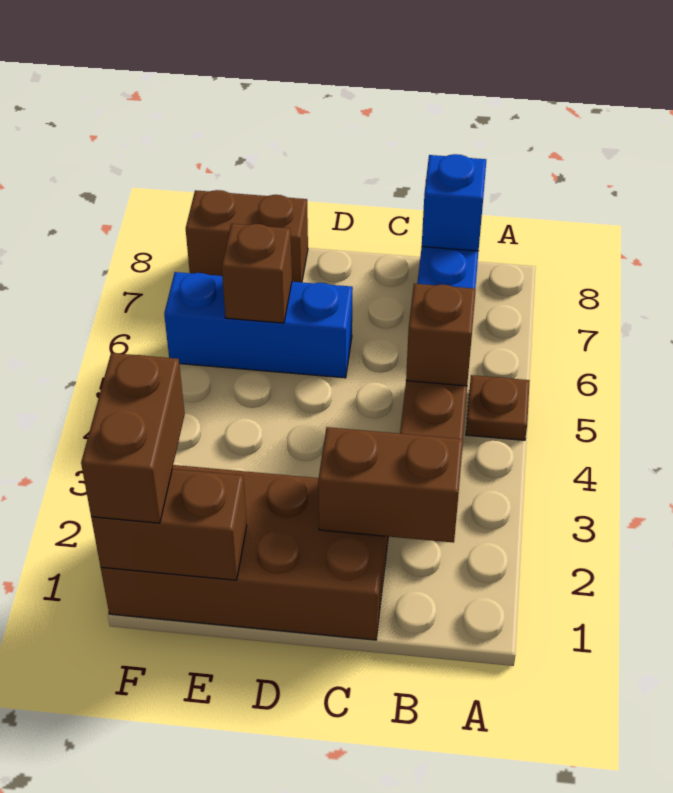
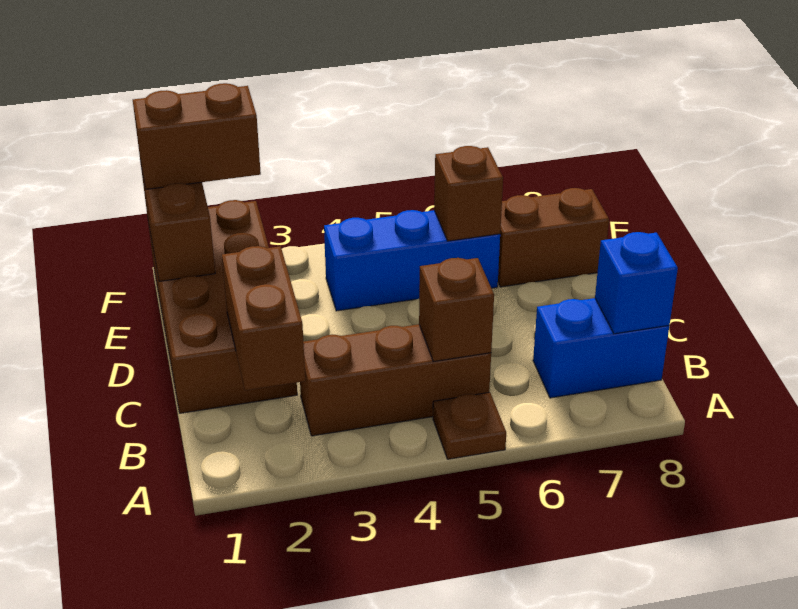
blue 1x3 brick [164,272,353,378] -> blue 1x3 brick turned to [324,210,500,311]
brown 1x2 brick [186,190,308,282] -> brown 1x2 brick turned to [498,188,609,287]

